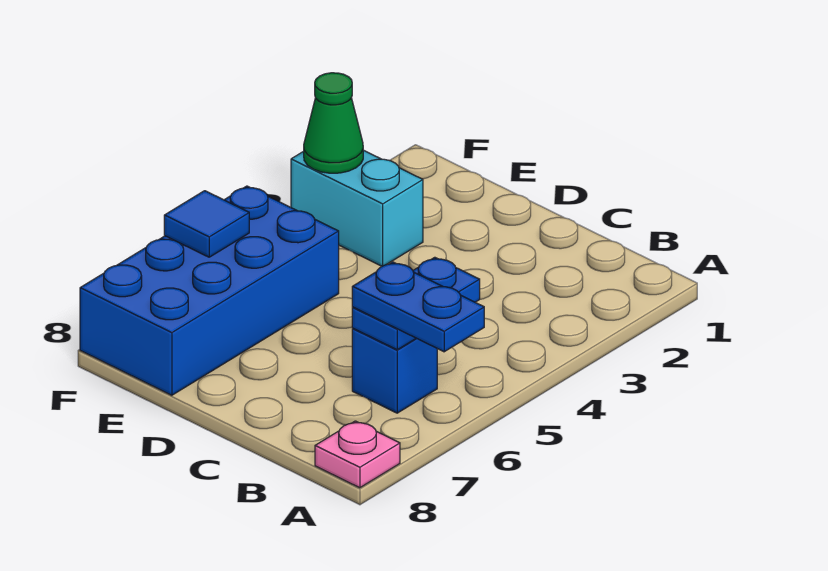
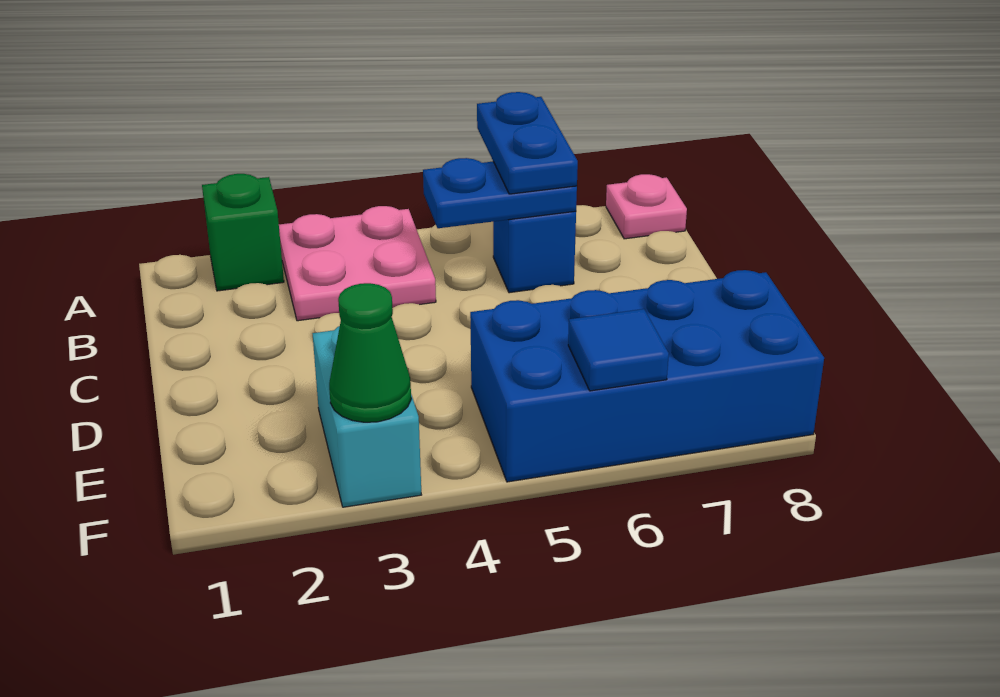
none -> green 1x1 brick [202,174,284,291]
none -> pink 2x2 plate [279,206,436,321]

